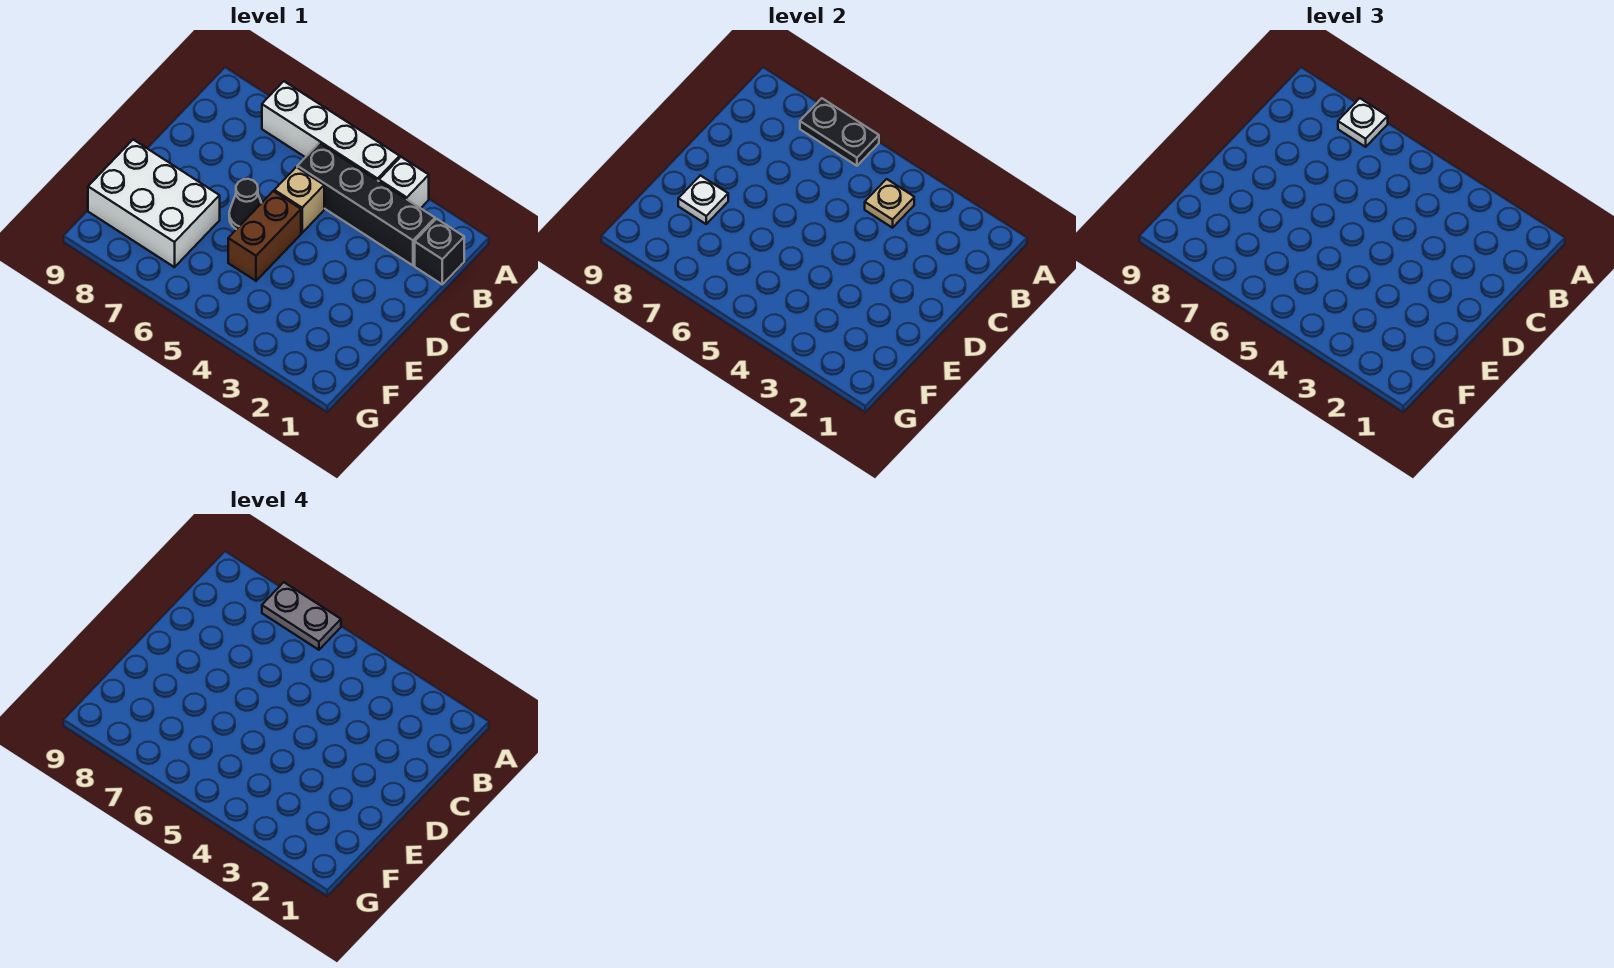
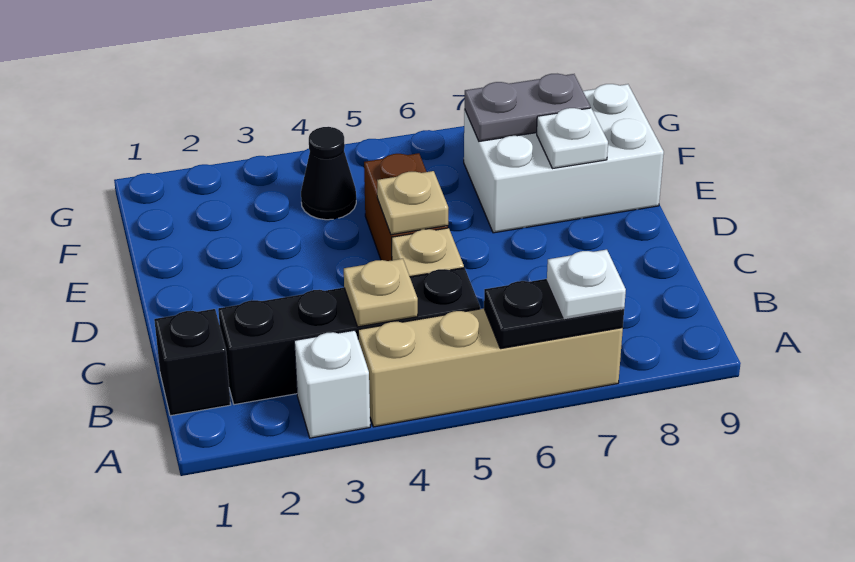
white 1x4 brick [262,81,400,181] -> tan 1x4 brick [358,308,623,427]
grey 1x2 plate [262,582,341,650] -> grey 1x2 plate moved to [465,74,590,141]
none -> tan 1x1 plate [377,171,448,235]
black 1x1 cone [229,179,261,229] -> black 1x1 cone moved to [301,127,356,220]

